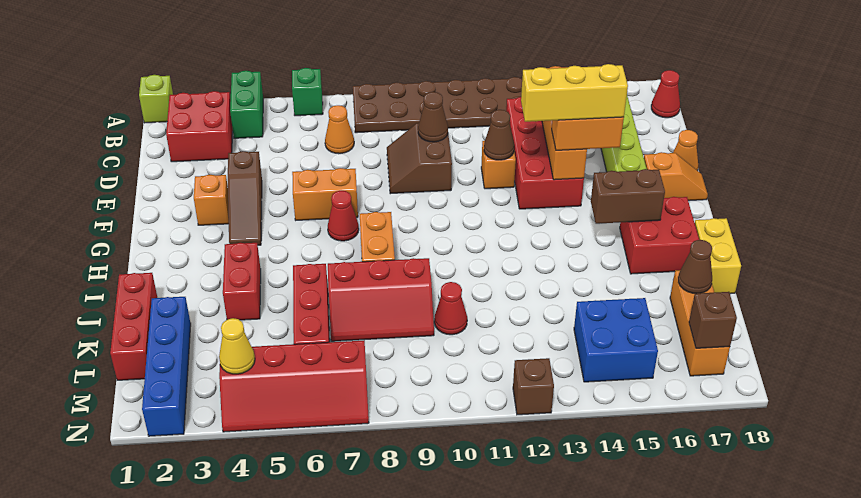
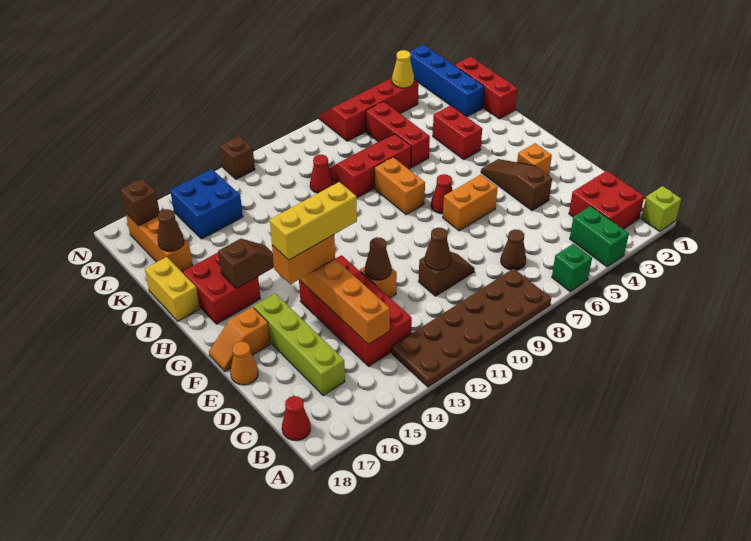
orange 1x1 cone [325,105,354,154] -> brown 1x1 cone [501,229,526,270]
brown 2x2 slope [387,123,452,194] -> brown 1x2 slope [418,252,475,296]
brown 1x2 brick [591,169,665,224] -> brown 1x2 slope [218,239,274,289]

